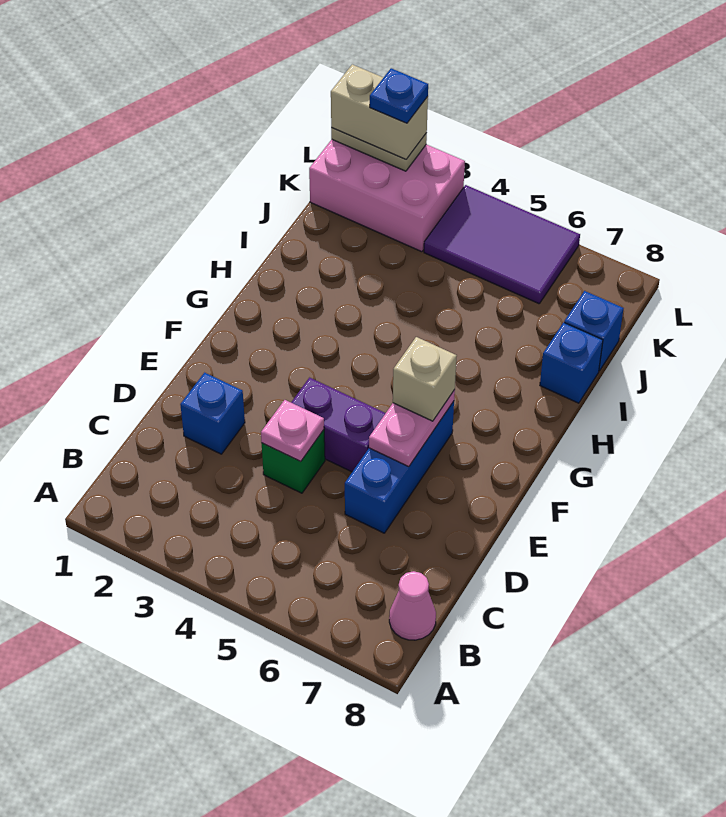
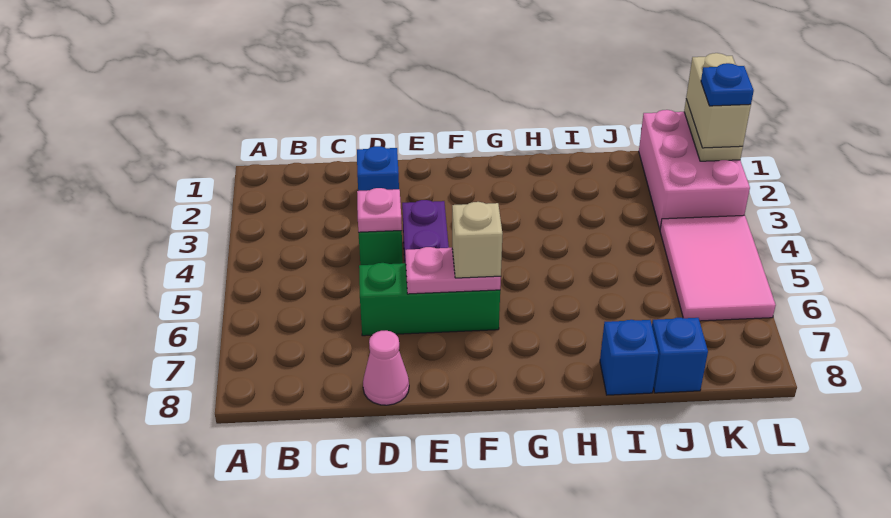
pink 1x1 cone [389,571,436,640] -> pink 1x1 cone moved to [363,331,409,405]
blue 1x3 brick [345,401,454,533] -> green 1x3 brick [359,263,500,336]
purple 2x3 tile [424,185,580,304] -> pink 2x3 tile [660,215,776,321]

